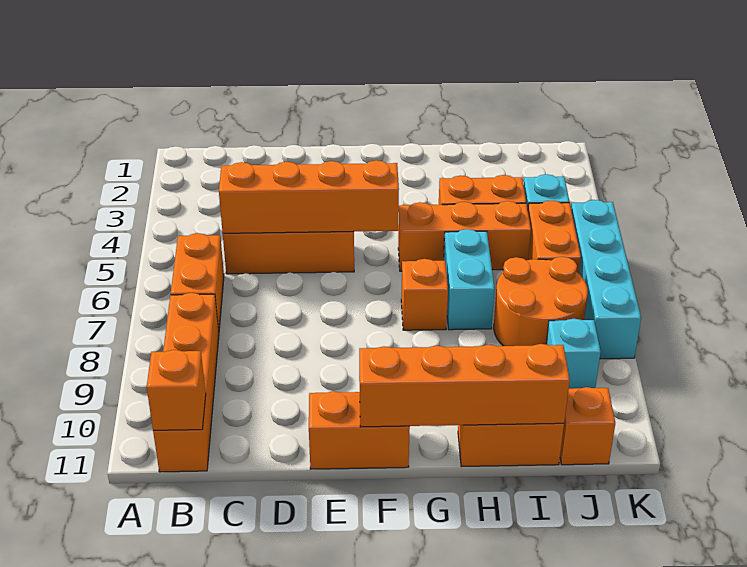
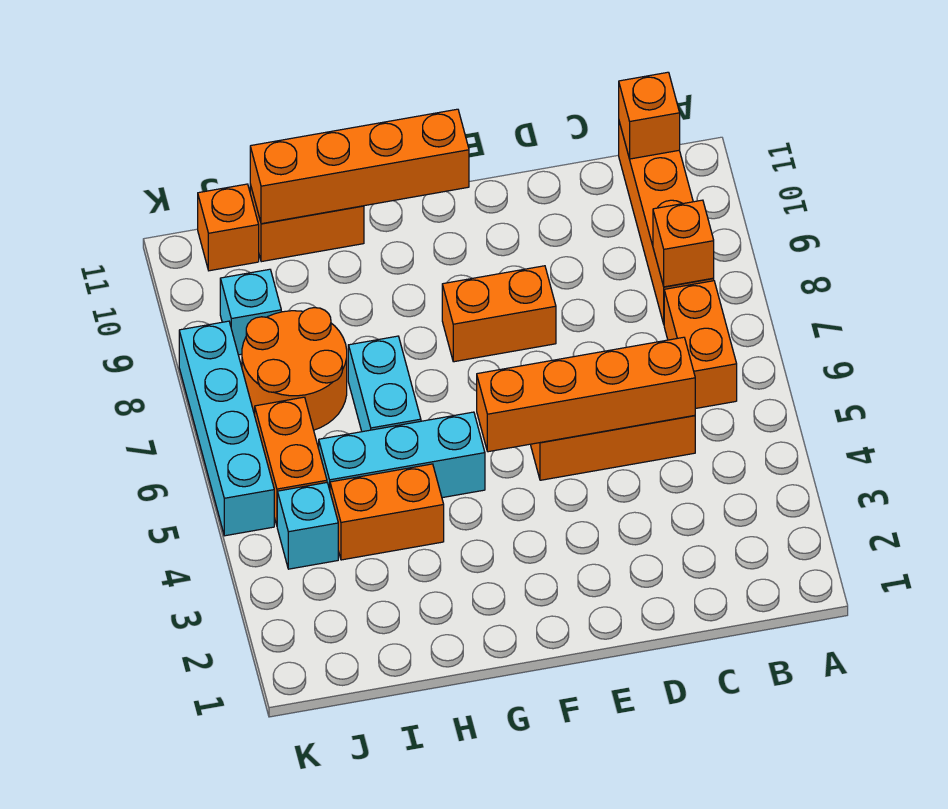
orange 1x2 brick [309,391,410,469] -> orange 1x2 brick moved to [442,266,556,362]
orange 1x3 brick [398,201,531,271] -> cyan 1x3 brick [319,412,485,498]
orange 1x1 brick [401,259,448,330] -> orange 1x1 brick moved to [653,200,714,287]

